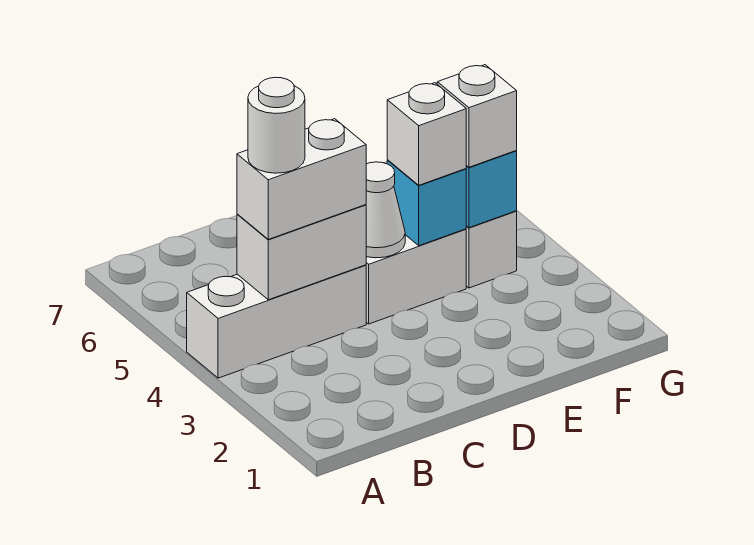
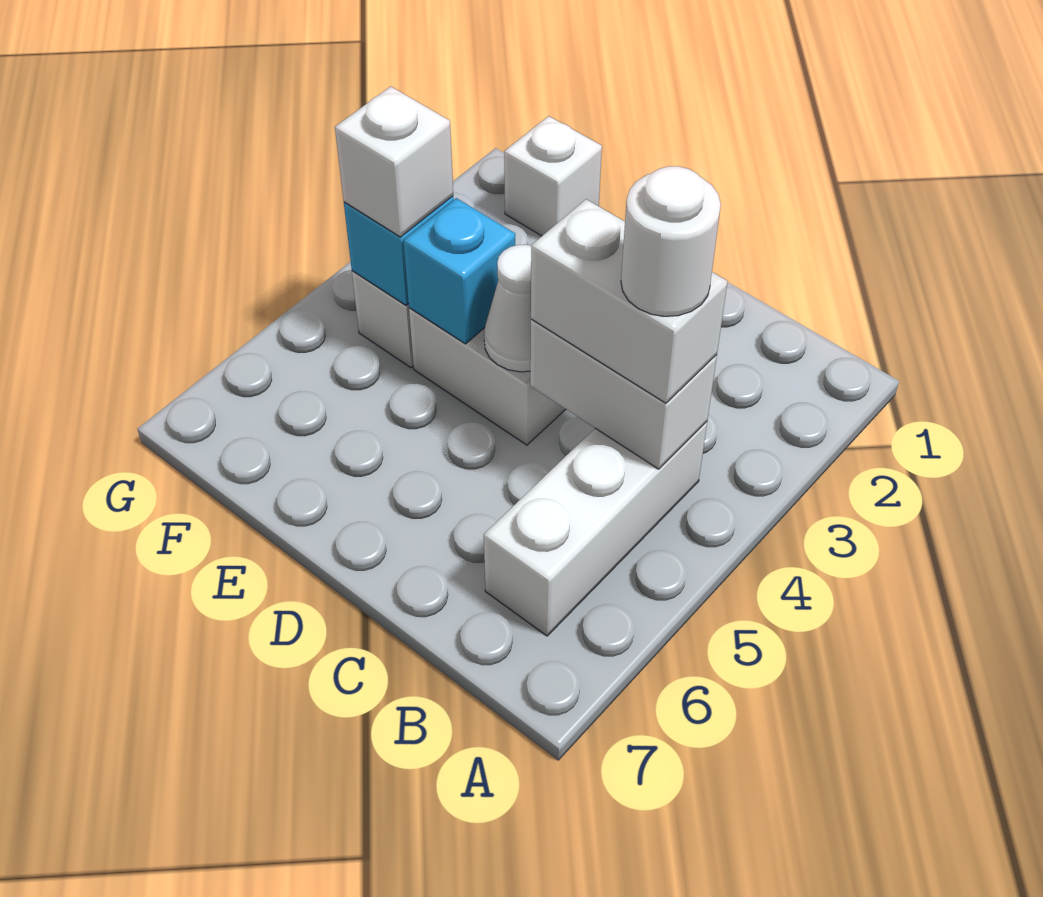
white 1x3 brick [187,265,366,378] -> white 1x3 brick turned to [484,422,707,636]
white 1x1 brick [387,83,466,185] -> white 1x1 brick moved to [504,116,602,236]

